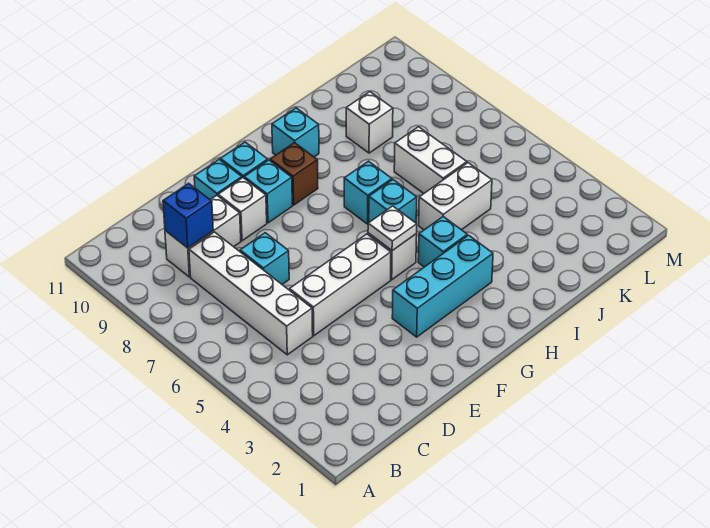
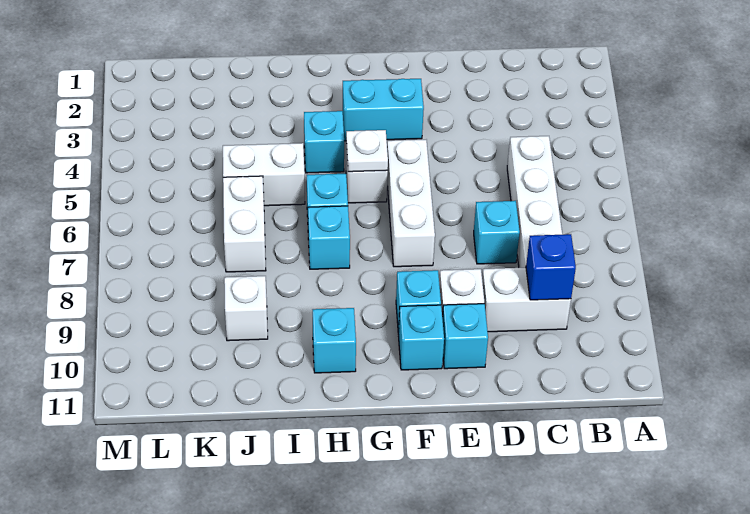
white 1x3 brick [290,234,391,336] -> white 1x3 brick turned to [387,140,435,267]
cyan 1x3 brick [392,235,493,337] -> cyan 1x2 brick [343,79,424,141]
brown 1x1 brick [270,143,318,205] -> none

